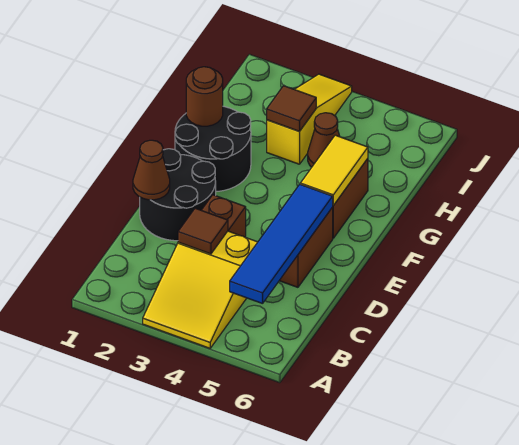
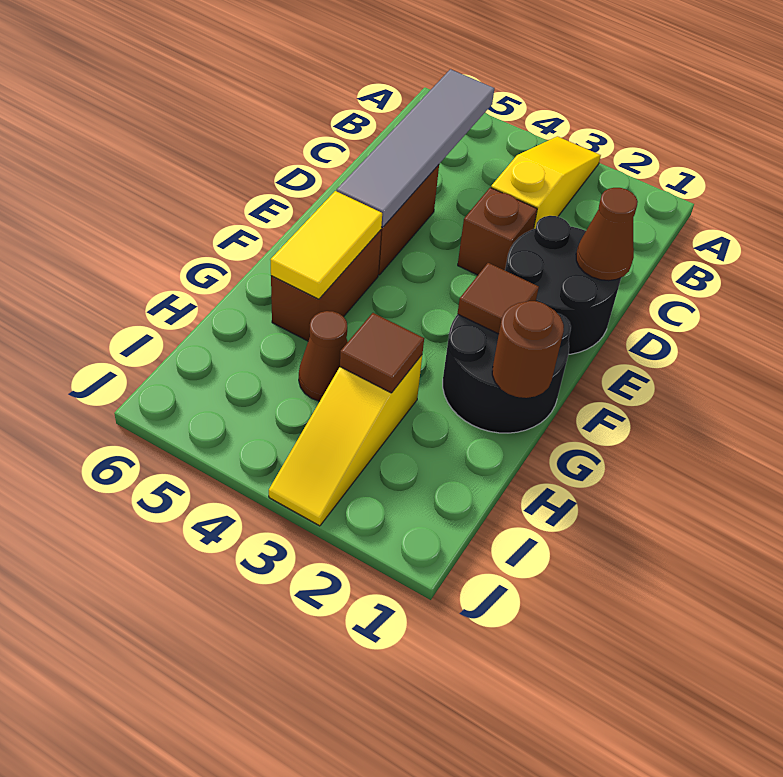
yellow 2x3 slope [143,231,257,348] -> yellow 1x3 slope [491,136,601,229]
blue 1x4 tile [230,184,333,304] -> grey 1x4 tile [337,69,494,227]
brown 1x1 tile [178,208,228,254] -> brown 1x1 tile moved to [457,263,539,334]

